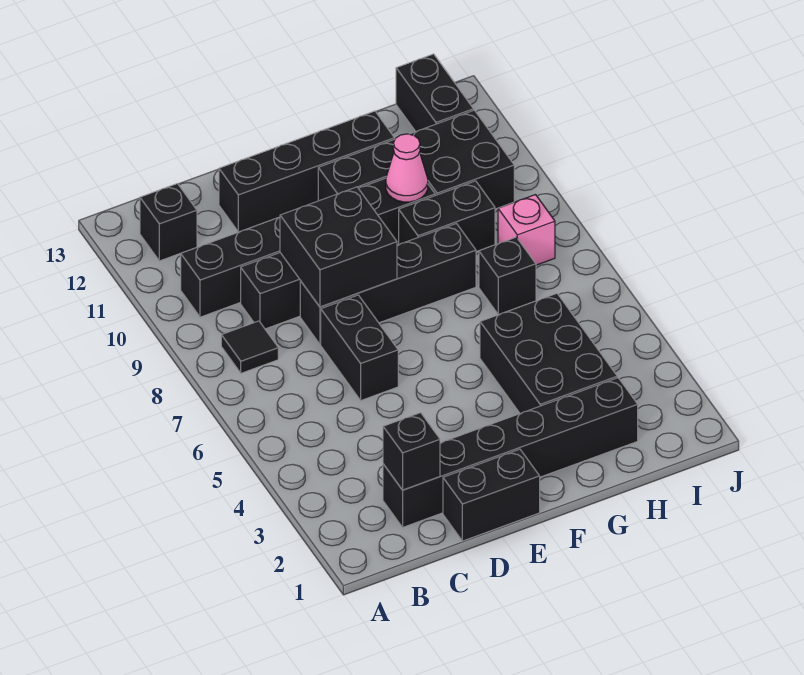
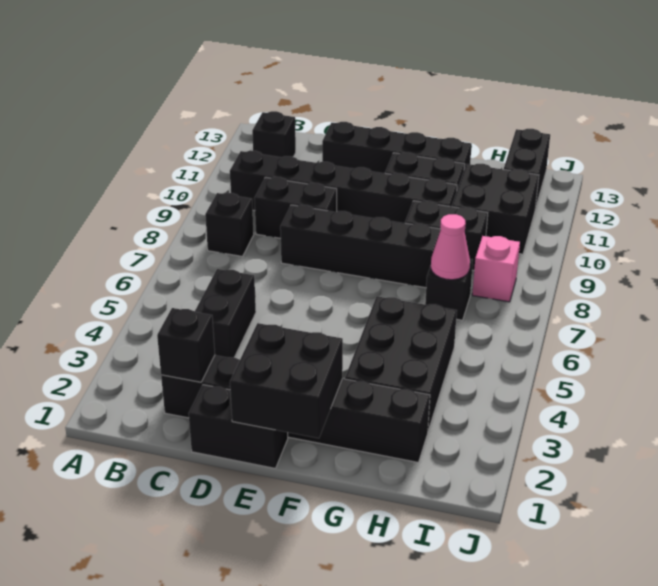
black 1x1 tile [221,321,278,373] -> black 1x1 brick [205,193,254,256]
black 1x2 brick [321,295,398,400] -> black 1x2 brick moved to [195,269,256,357]
black 2x2 brick [280,187,397,307] -> black 2x2 brick moved to [230,323,343,438]
pink 1x1 cone [386,134,428,202] -> pink 1x1 cone moved to [431,214,470,280]

